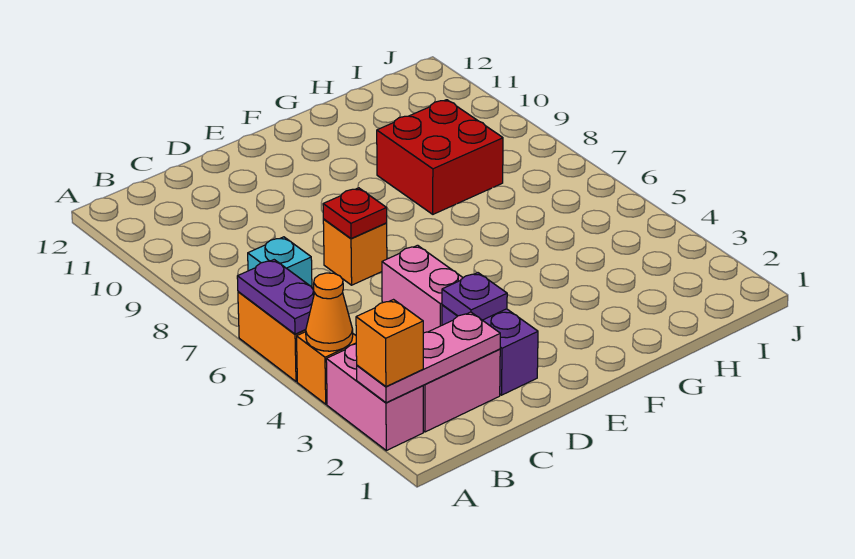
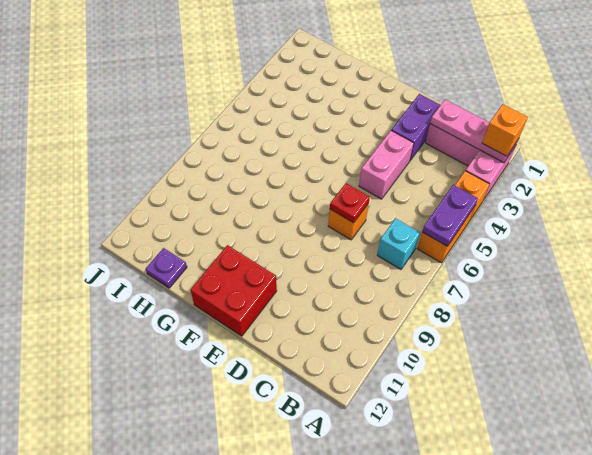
orange 1x1 cone [306,273,353,351] -> none
purple 1x1 plate [442,273,507,320] -> purple 1x1 plate moved to [146,248,187,288]
red 2x2 brick [377,100,503,214] -> red 2x2 brick moved to [191,245,277,336]

